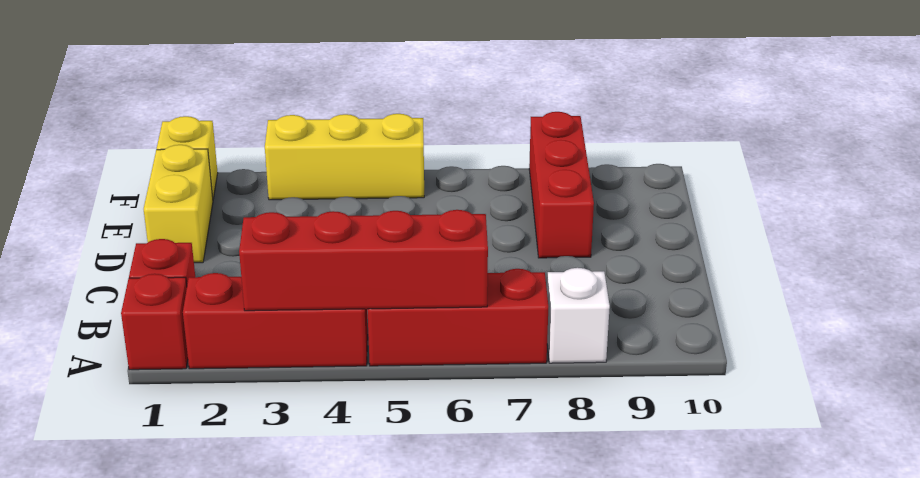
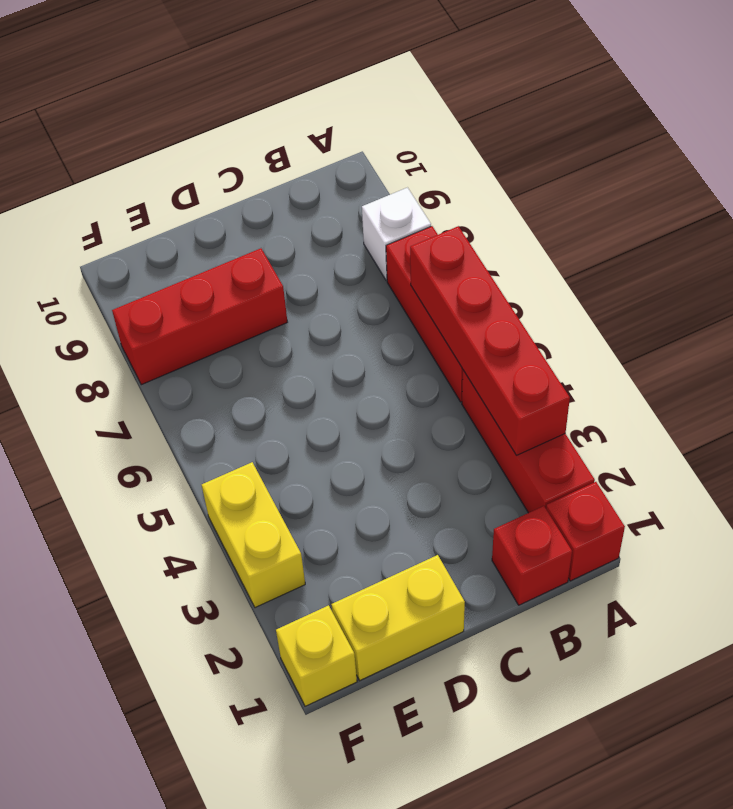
yellow 1x3 brick [265,114,424,200] -> yellow 1x2 brick [202,462,305,608]

